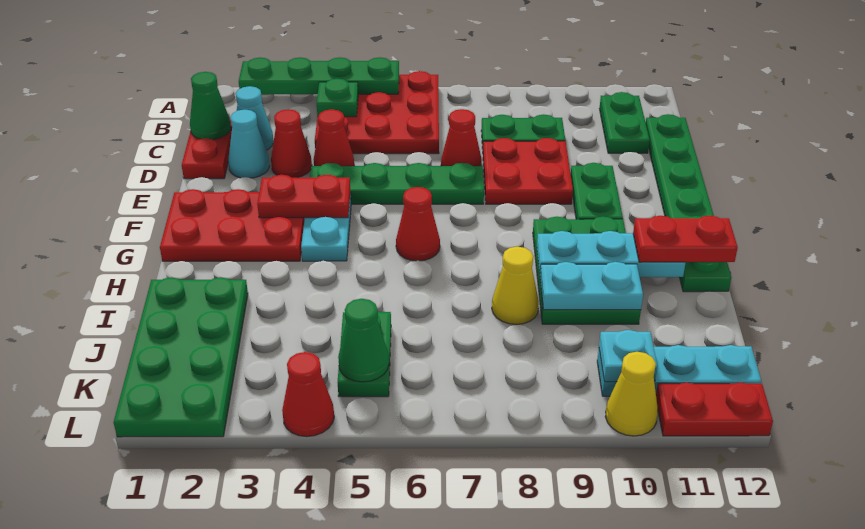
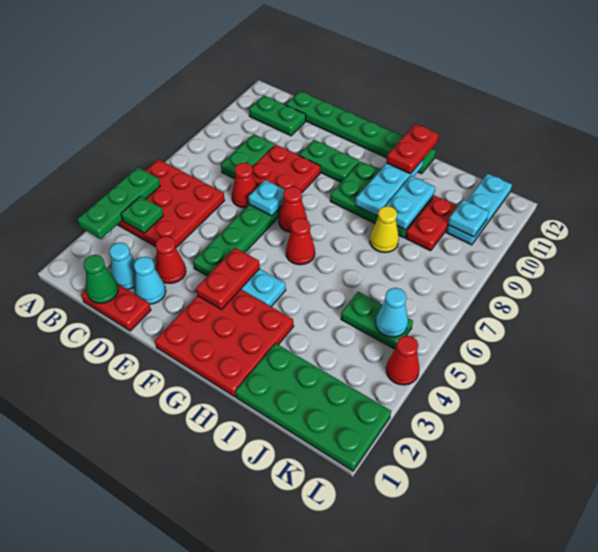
green 1x4 plate [239,57,399,95] -> green 1x3 plate [77,167,160,239]
red 1x1 cone [313,109,354,166] -> red 1x1 cone moved to [279,187,307,232]
none -> cyan 1x1 plate [249,180,285,216]
red 2x3 plate [160,189,305,261] -> red 3x3 plate [155,289,294,397]
green 1x1 cone [338,299,389,382] -> cyan 1x1 cone [376,288,408,337]
yellow 1x1 cone [605,352,658,436] -> none
red 1x2 plate [656,383,773,436] -> red 1x2 plate moved to [406,196,458,251]

